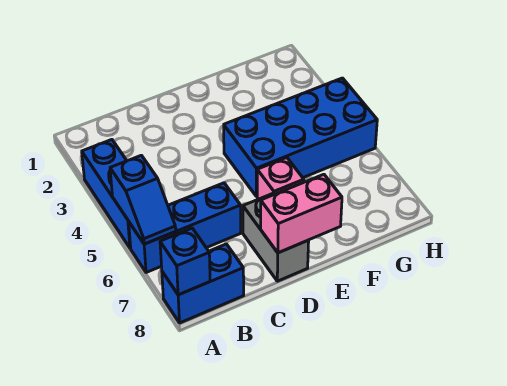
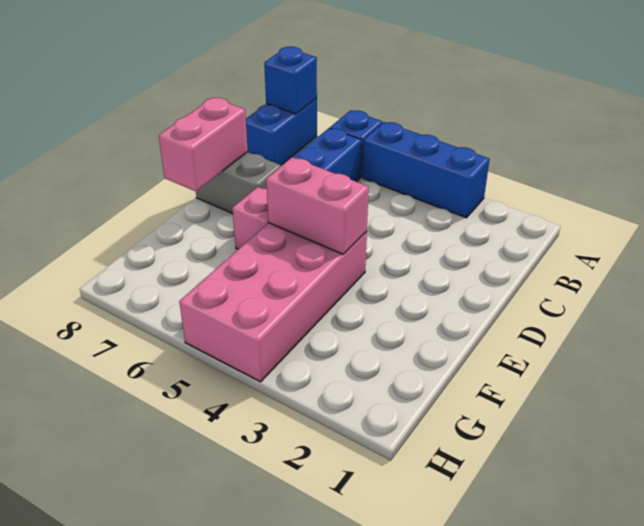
blue 1x2 slope [110,155,176,244] -> none
blue 2x4 brick [224,78,377,197] -> pink 2x4 brick [179,223,367,382]
none -> pink 1x2 brick [266,157,369,254]

